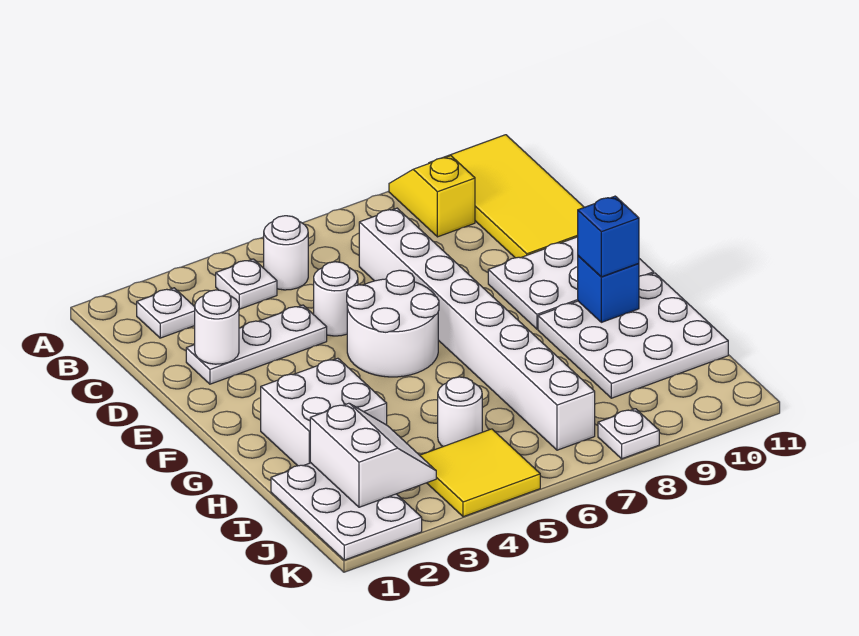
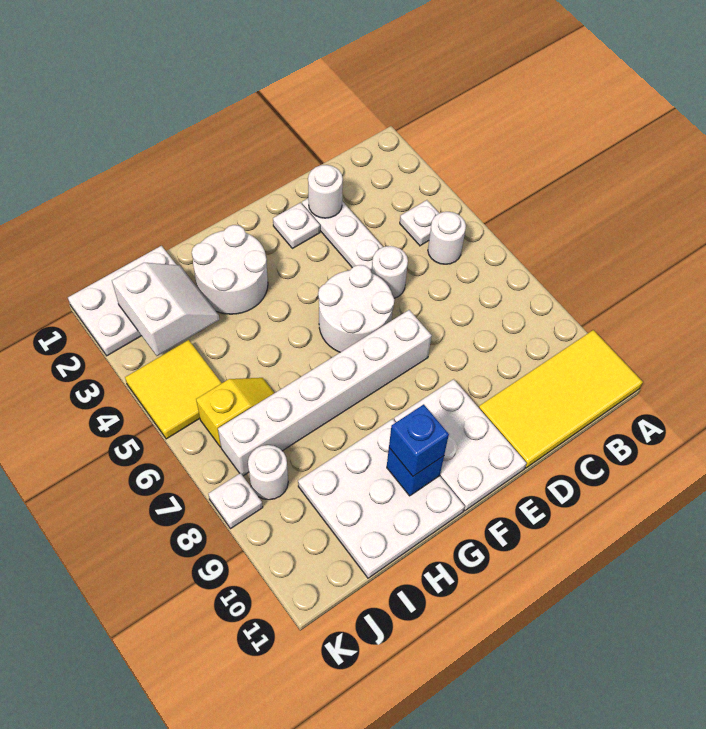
yellow 1x2 slope [389,156,475,237] -> yellow 1x2 slope moved to [196,378,274,447]
white 1x1 plate [137,288,195,338] -> white 1x1 plate moved to [273,203,320,248]
white 1x8 brick [359,208,595,450] -> white 1x6 brick [218,310,432,476]
white 2x2 brick [261,358,387,466] -> white 2x2 round brick [192,225,268,314]
white 2x2 slope [310,403,436,507] -> white 2x2 slope turned to [112,263,219,356]
white 1x1 round brick [438,377,482,447] -> white 1x1 round brick moved to [248,445,288,500]

